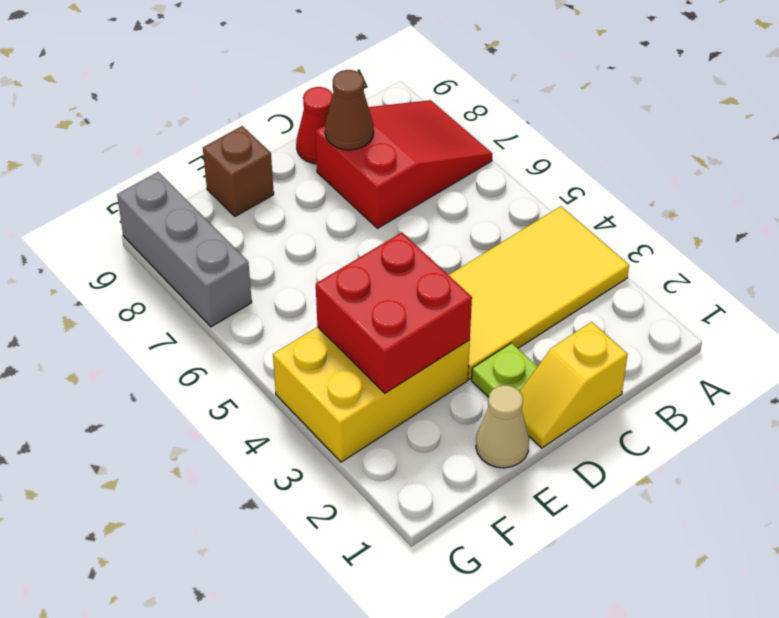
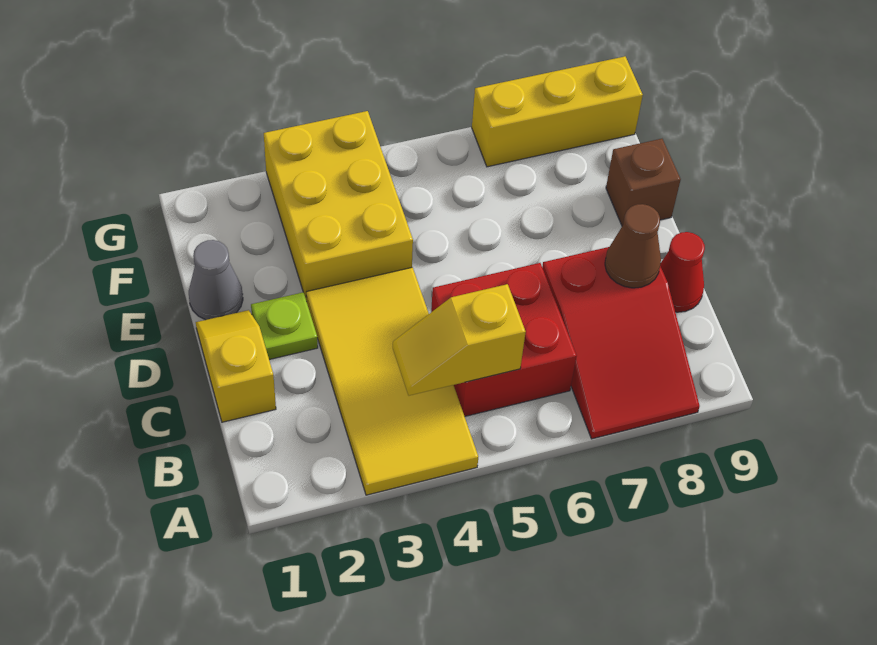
none -> yellow 1x2 slope [393,284,526,396]
tan 1x1 cone [476,385,529,468] -> grey 1x1 cone [189,240,243,320]
red 2x2 brick [316,232,472,393] -> red 2x2 brick moved to [431,263,577,416]
grey 1x3 brick [117,172,252,327] -> yellow 1x3 brick [472,56,643,167]

